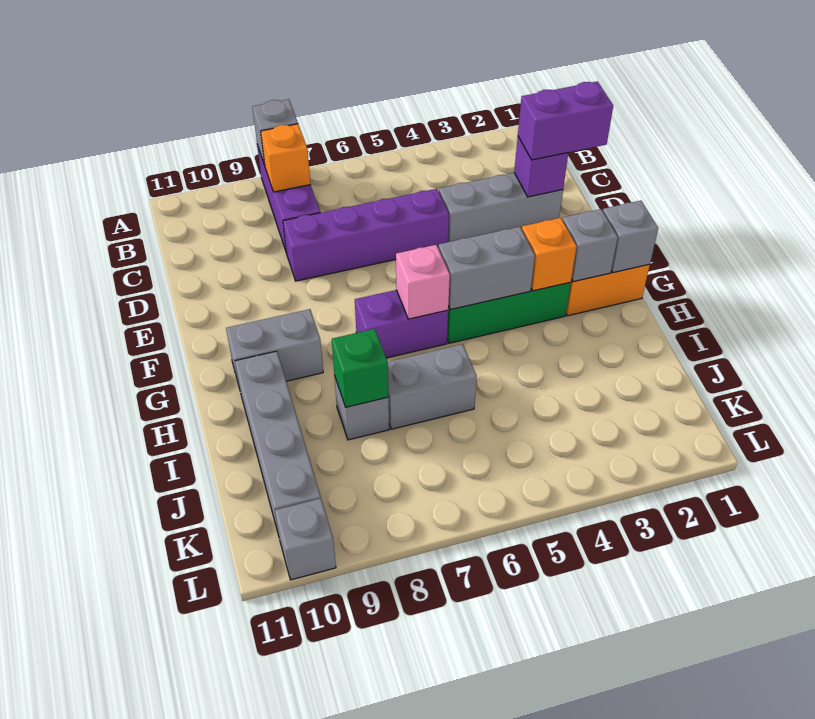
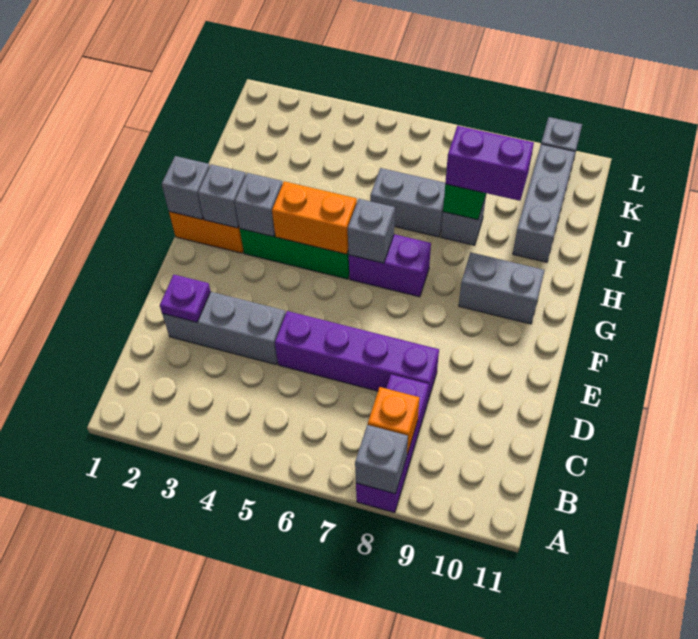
purple 1x2 brick [518,81,613,160] -> purple 1x2 brick moved to [445,126,534,201]
purple 1x1 brick [514,137,568,197] -> purple 1x1 plate [160,275,211,322]
orange 1x1 brick [522,218,577,291] -> grey 1x1 brick [235,173,283,237]
grey 1x2 brick [438,227,535,310] -> orange 1x2 brick [272,181,357,254]
pink 1x1 brick [396,245,450,319] -> grey 1x1 brick [348,199,395,263]
grey 1x4 brick [235,351,321,535] -> grey 1x3 brick [513,144,575,262]

